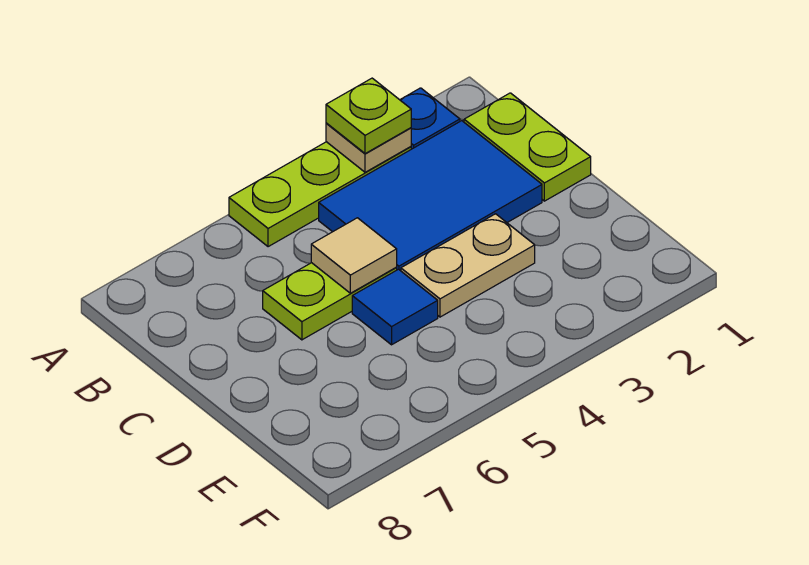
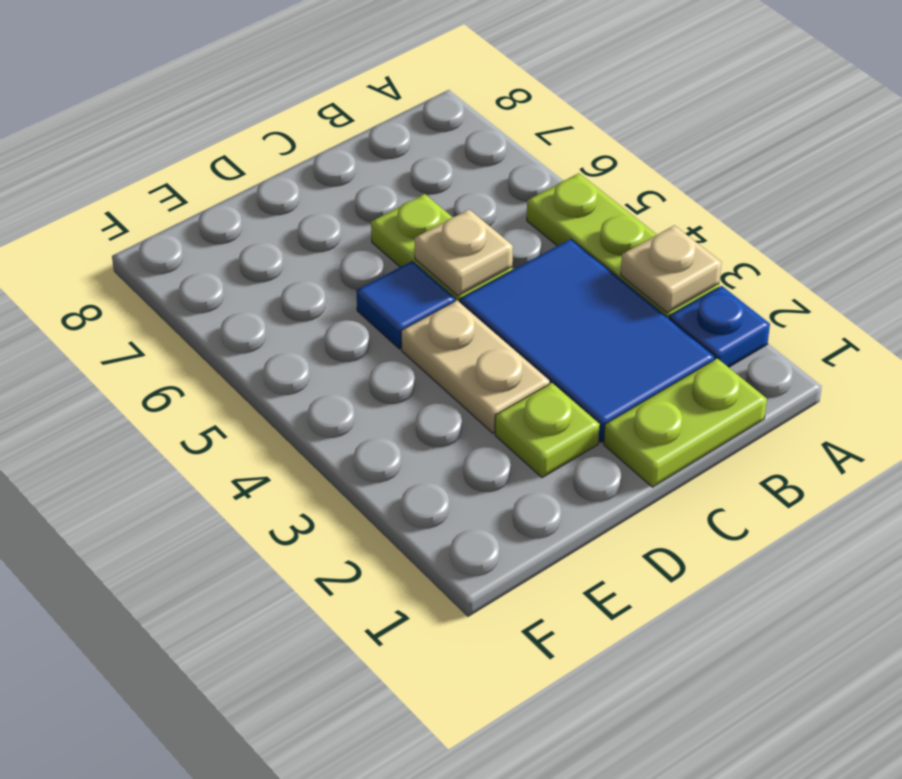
lime 1x1 plate [326,78,411,154] -> lime 1x1 plate moved to [495,383,600,478]
tan 1x1 tile [311,218,397,293] -> tan 1x1 plate [415,209,513,296]

